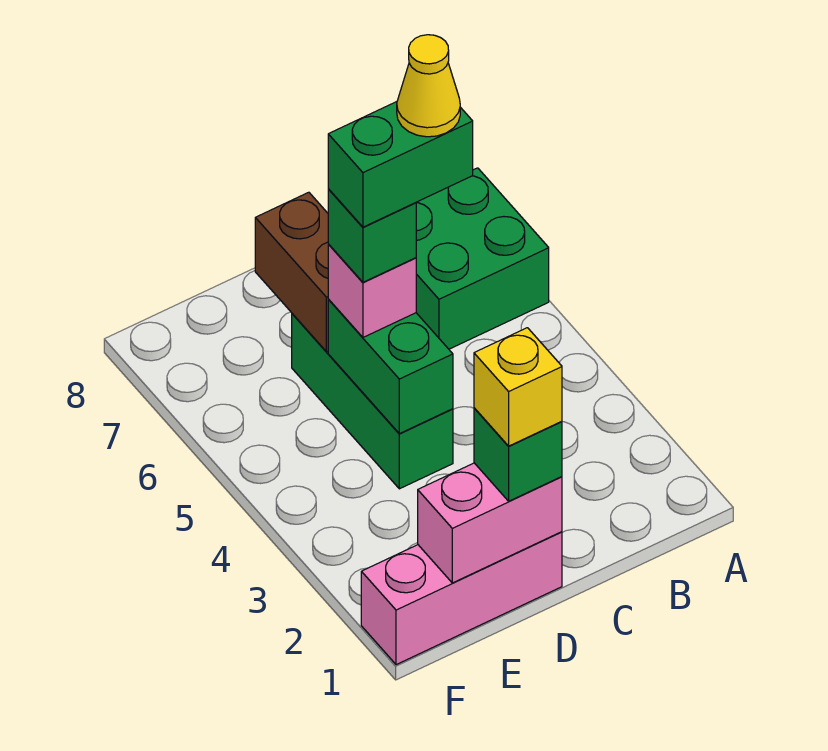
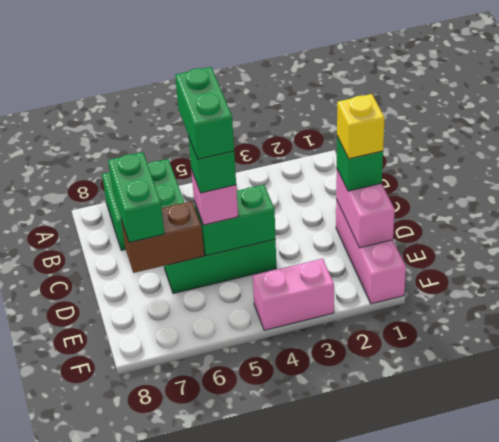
yellow 1x1 cone [397,35,460,137] -> none
none -> green 1x2 brick [108,152,164,242]
none -> pink 1x2 brick [253,259,334,330]

